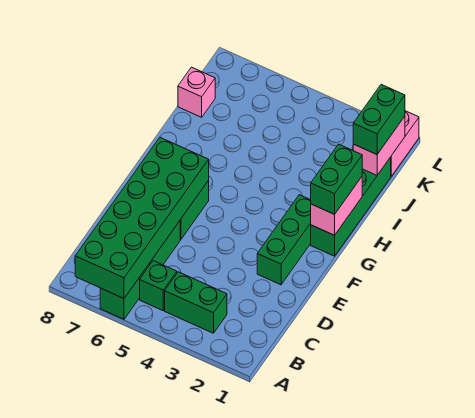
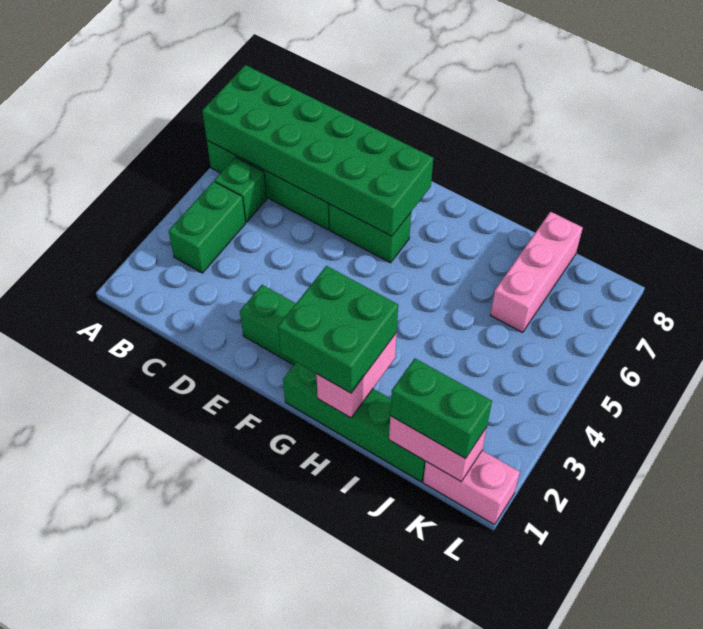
pink 1x2 brick [311,177,362,235] -> pink 1x2 brick turned to [316,333,397,418]
green 1x2 brick [311,144,362,214] -> green 2x2 brick [278,266,398,393]
pink 1x1 brick [178,67,215,117] -> pink 1x3 brick [490,212,583,332]

